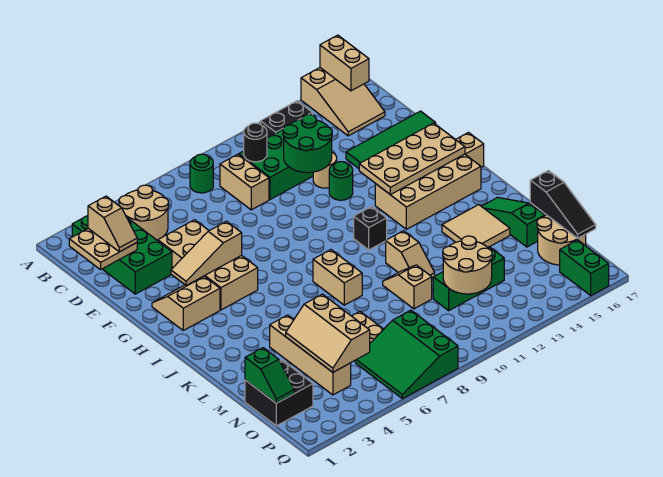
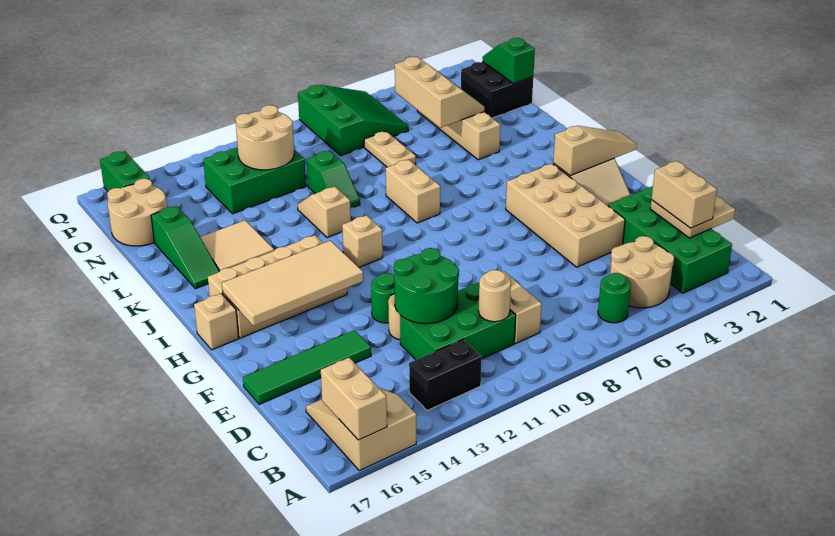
green 1x1 round brick [190,154,213,193] -> green 1x1 round brick moved to [598,273,631,323]
tan 1x2 slope [88,196,137,252] -> tan 1x2 brick [652,161,717,228]
black 1x1 round brick [244,123,267,162] -> tan 1x1 round brick [478,270,511,322]
tan 1x3 slope [171,221,242,285] -> tan 1x3 slope moved to [553,126,637,176]
tan 2x4 plate [359,123,465,195] -> tan 2x4 tile [222,241,363,326]
black 1x1 brick [354,207,387,250] -> tan 1x1 brick [342,215,383,267]
tan 1x2 slope [383,265,432,309] -> green 1x2 slope [307,151,360,209]
black 1x3 slope [530,171,596,238] -> none
green 1x3 brick [433,247,504,310] -> green 2x3 brick [203,147,306,214]

